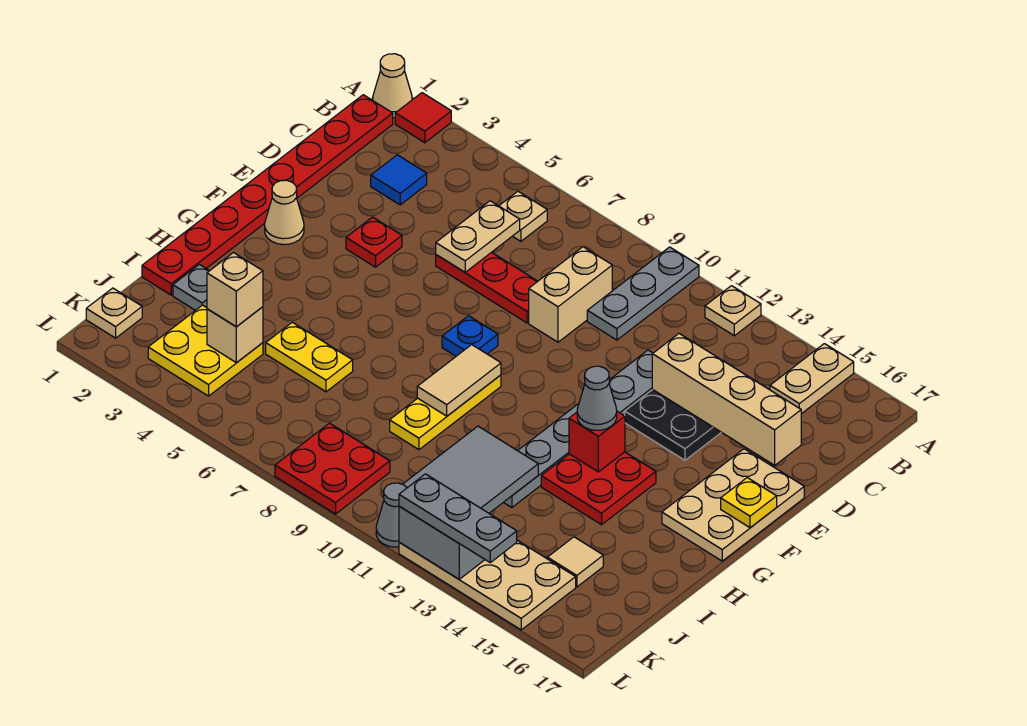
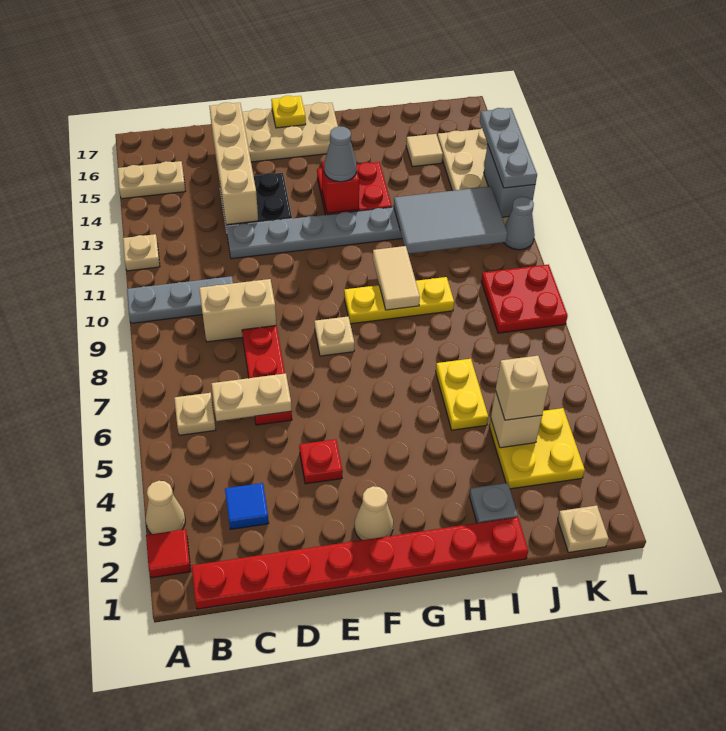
tan 1x1 cone [373,54,412,118] -> tan 1x1 cone moved to [146,481,185,534]
blue 1x1 plate [442,316,498,356] -> tan 1x1 plate [314,317,354,356]
tan 1x2 tile [417,345,501,416] -> tan 1x2 tile turned to [373,246,420,310]

